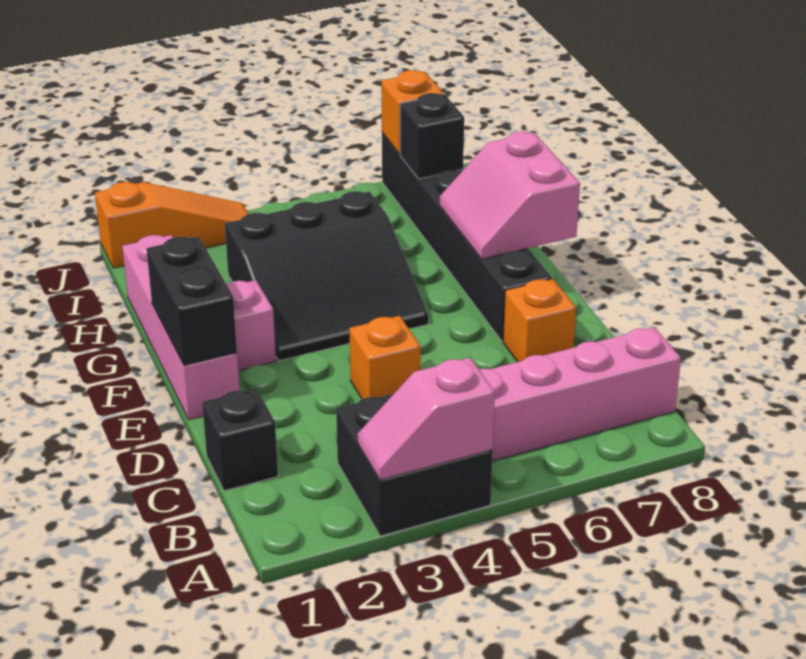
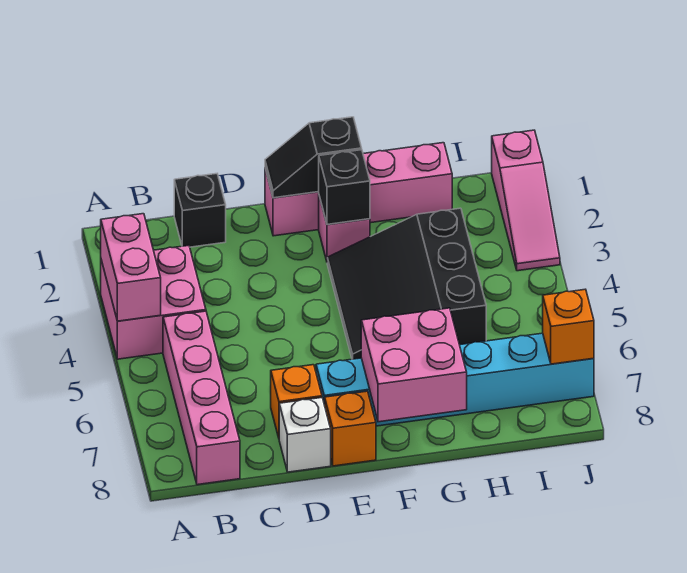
black 2x2 brick [336,394,493,536] -> pink 2x2 brick [101,245,206,359]
pink 1x2 slope [358,358,495,480] -> pink 1x2 brick [101,214,161,321]
orange 1x1 brick [349,316,421,399] -> orange 1x1 brick moved to [325,391,376,466]
none -> white 1x1 brick [279,398,331,472]
black 1x2 brick [146,237,237,365] -> black 1x2 slope [265,117,362,198]
black 1x6 brick [382,133,552,341] -> cyan 1x6 brick [316,333,594,426]
pink 2x2 slope [440,132,580,259] -> pink 2x2 brick [361,308,467,422]
black 1x1 brick [400,93,464,179] -> black 1x1 brick moved to [319,150,370,224]
orange 1x3 slope [95,182,249,268] -> pink 1x3 slope [492,130,560,271]

